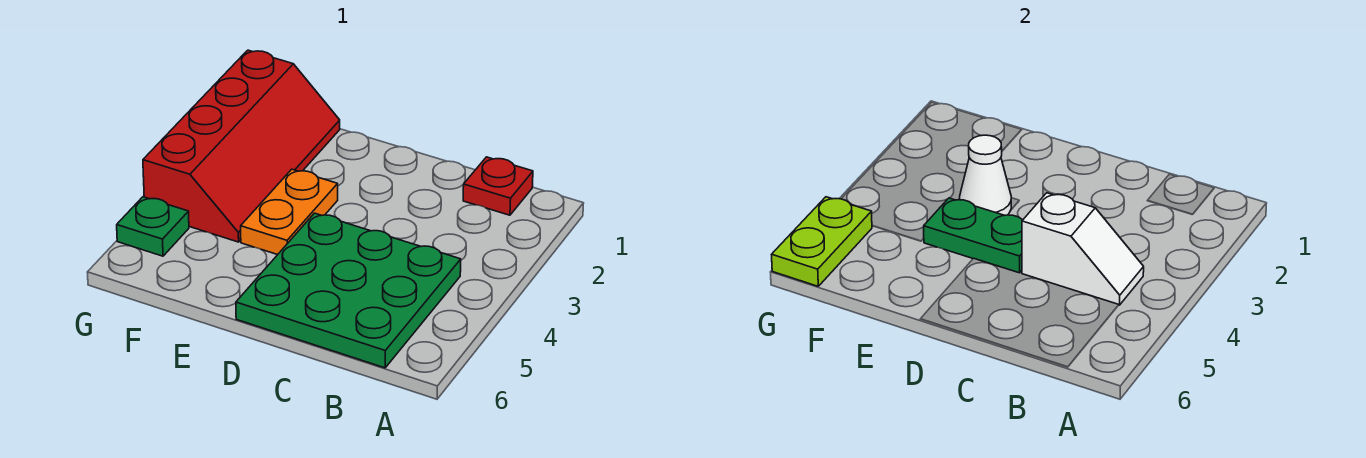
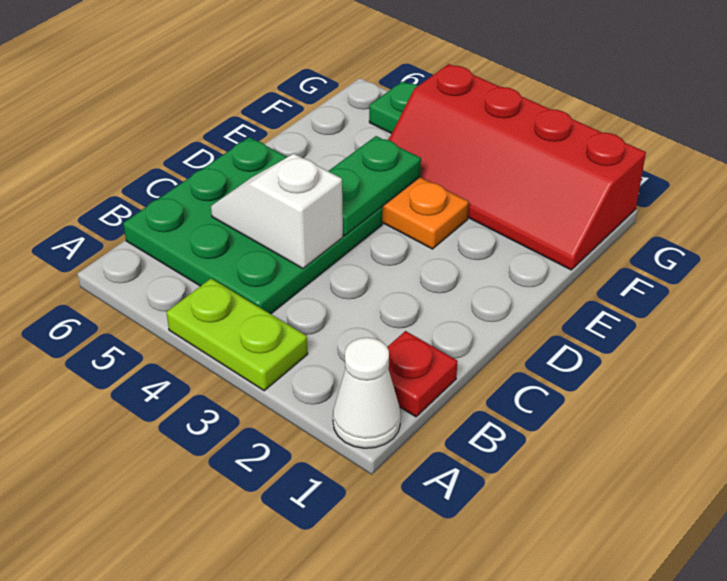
white 1x2 slope [1022,193,1144,305] -> white 1x2 slope turned to [211,154,343,269]
white 1x1 cone [960,135,1011,215] -> white 1x1 cone moved to [333,338,401,448]
lime 1x2 plate [772,197,872,286] -> lime 1x2 plate moved to [166,279,308,391]

